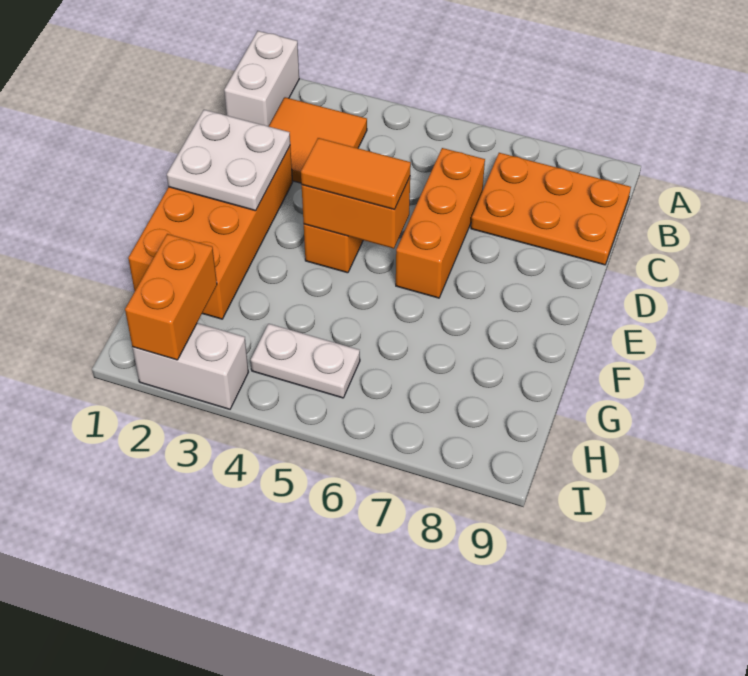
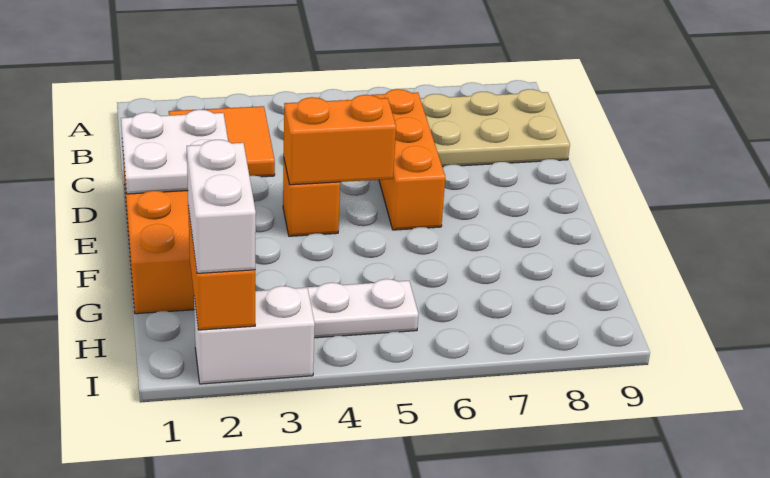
white 1x2 brick [224,31,299,127] -> white 1x2 brick moved to [187,140,256,273]
orange 2x3 plate [471,153,631,265] -> tan 2x3 plate [420,89,570,167]
orange 1x2 tile [301,138,411,209] -> none

